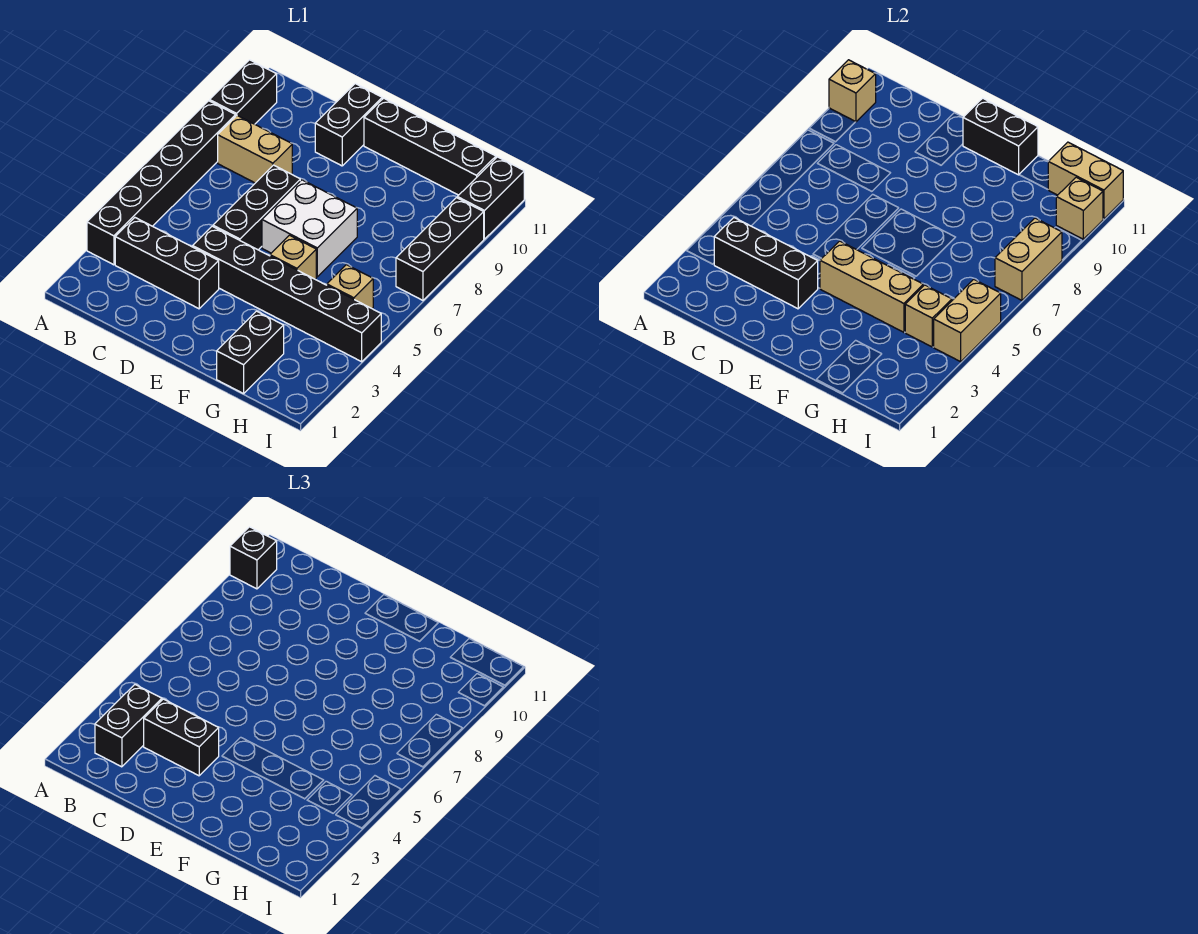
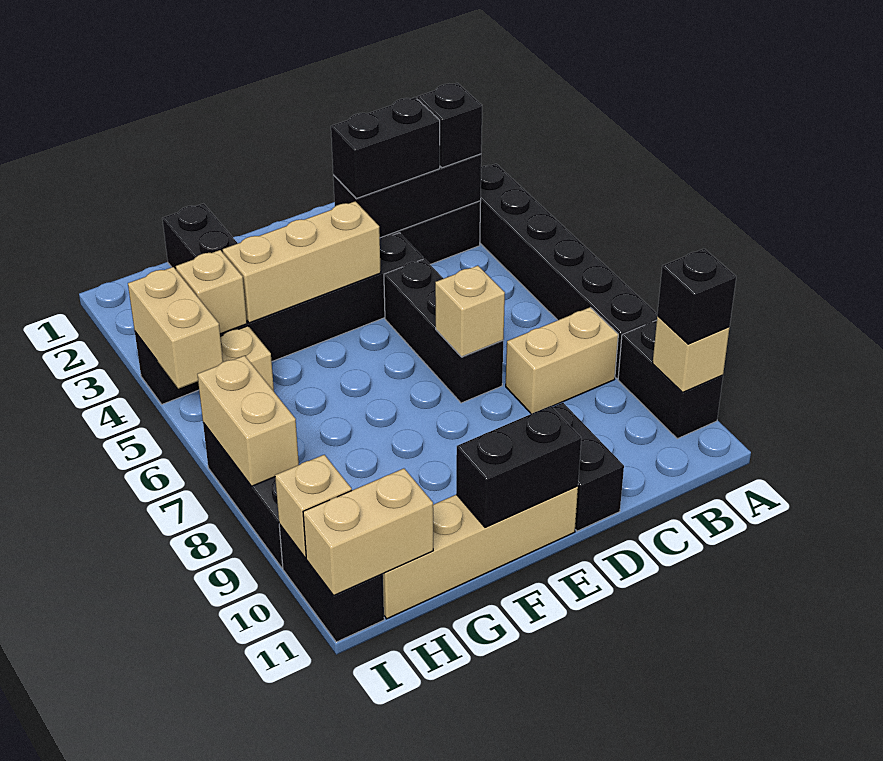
black 1x2 brick [95,685,162,767] -> black 1x1 brick [417,83,482,168]
white 2x2 brick [262,180,357,277] -> none
black 1x4 brick [364,98,496,195] -> tan 1x4 brick [383,486,578,619]
tan 1x1 brick [270,235,316,279] -> tan 1x1 brick moved to [435,266,505,357]

